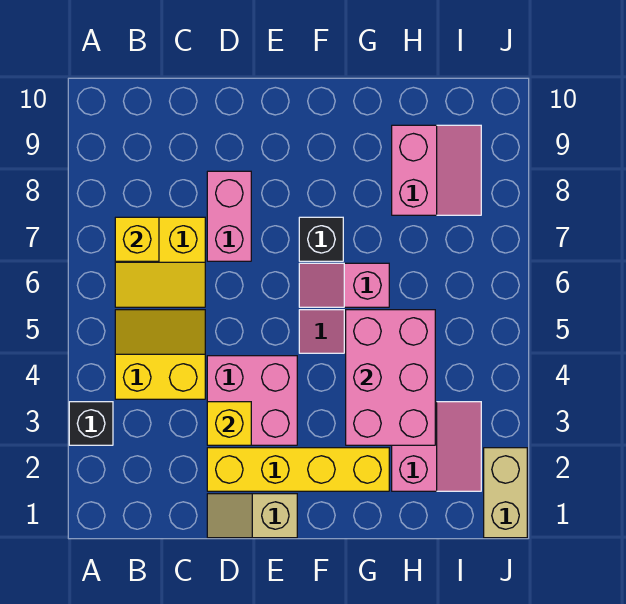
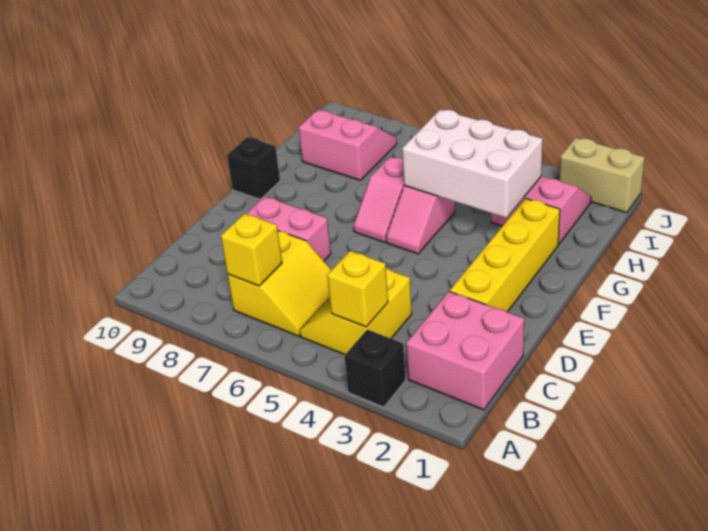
tan 1x2 slope [207,494,297,538] -> none
pink 2x2 brick [207,356,297,445] -> pink 2x2 brick moved to [406,291,524,410]
yellow 1x1 brick [207,402,251,445] -> yellow 1x1 brick moved to [327,251,388,327]
black 1x1 brick [299,217,343,261] -> black 1x1 brick moved to [227,137,280,199]
pink 2x3 brick [346,310,435,445] -> white 2x3 brick [402,109,543,218]

